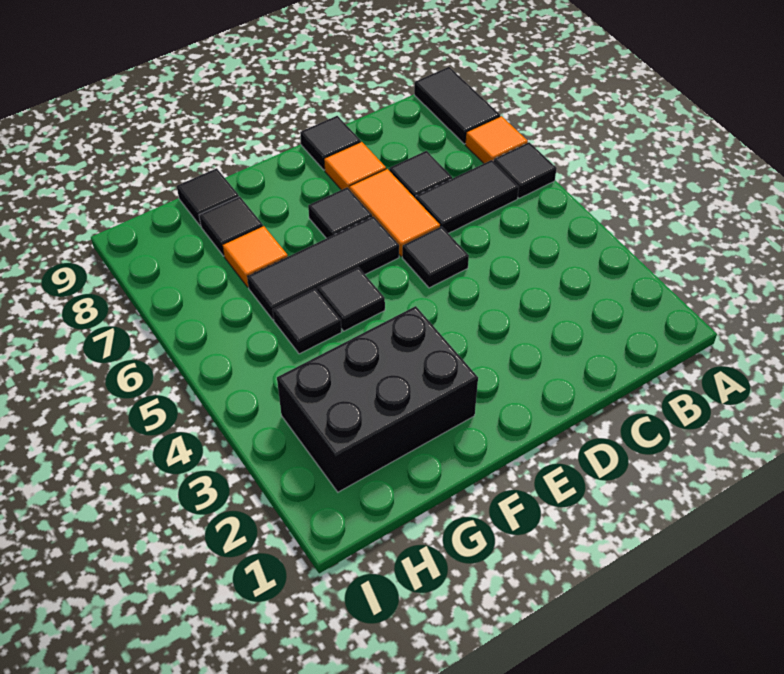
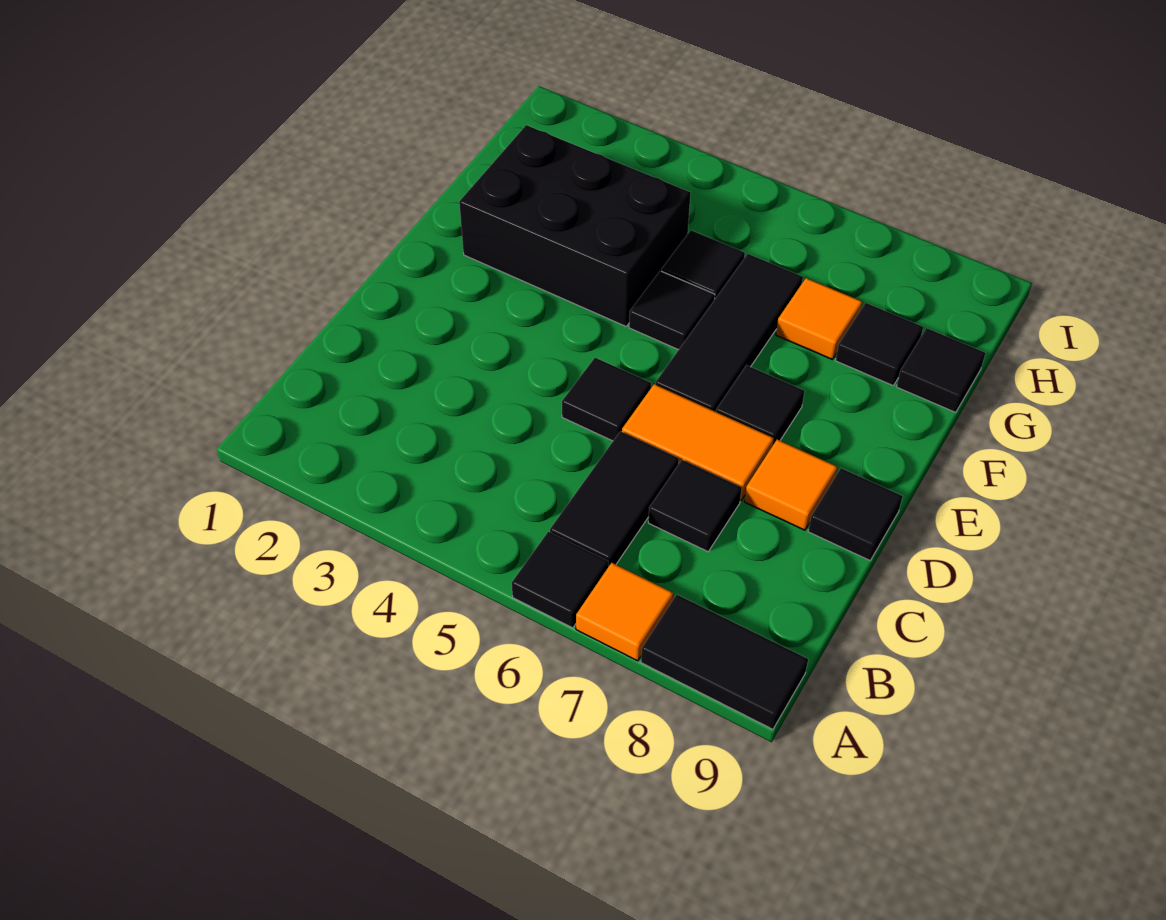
black 2x3 brick [277,306,478,492] -> black 2x3 brick turned to [459,125,691,326]

